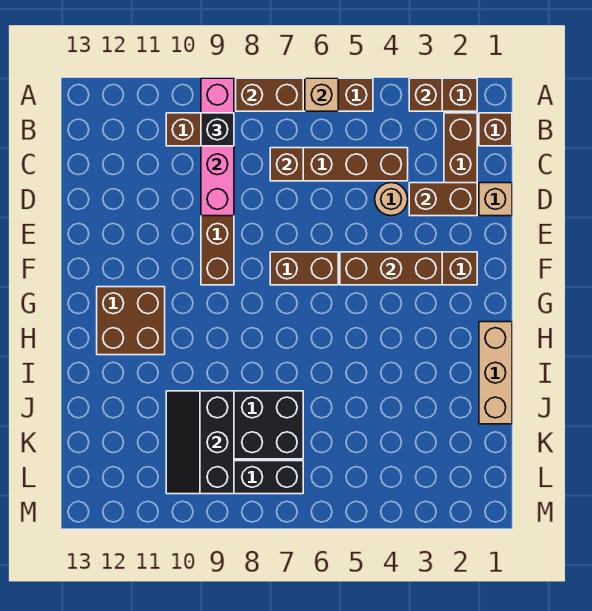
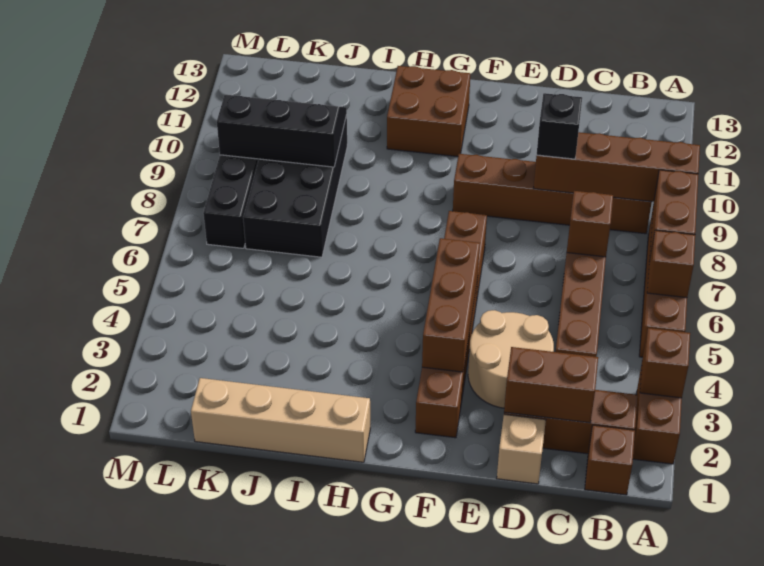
tan 1x1 brick [305,78,338,111] -> brown 1x1 brick [647,230,695,298]
pink 1x4 brick [201,78,234,216] -> brown 1x4 brick [534,132,700,202]
black 1x1 brick [201,113,234,146] -> black 1x1 brick moved to [537,93,582,159]
brown 1x2 brick [409,183,477,216] -> brown 1x2 brick turned to [504,347,598,423]
tan 1x1 round brick [375,183,408,216] -> tan 2x2 round brick [468,310,554,408]
tan 1x3 brick [479,322,512,424] -> tan 1x4 brick [191,378,370,462]

